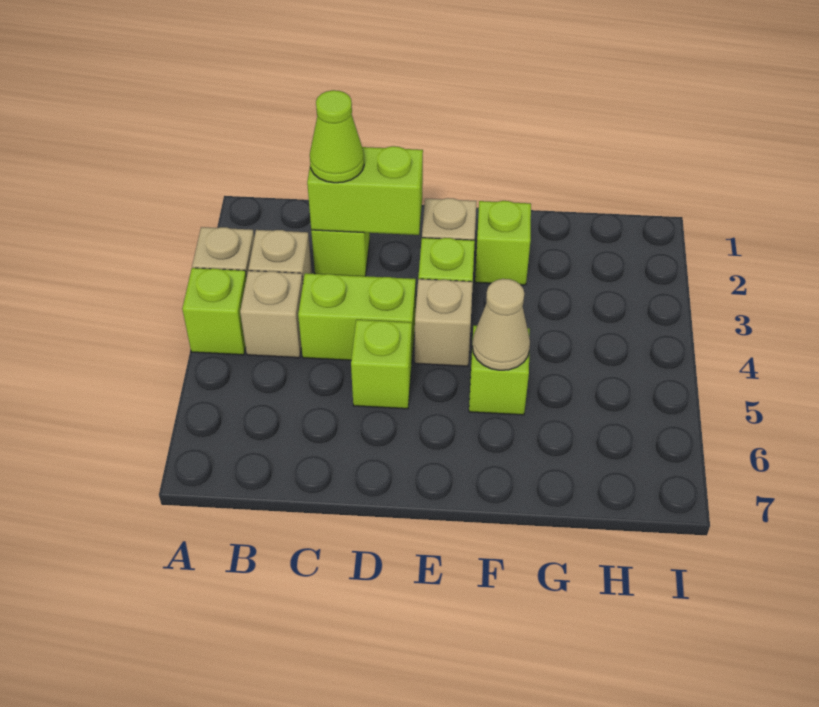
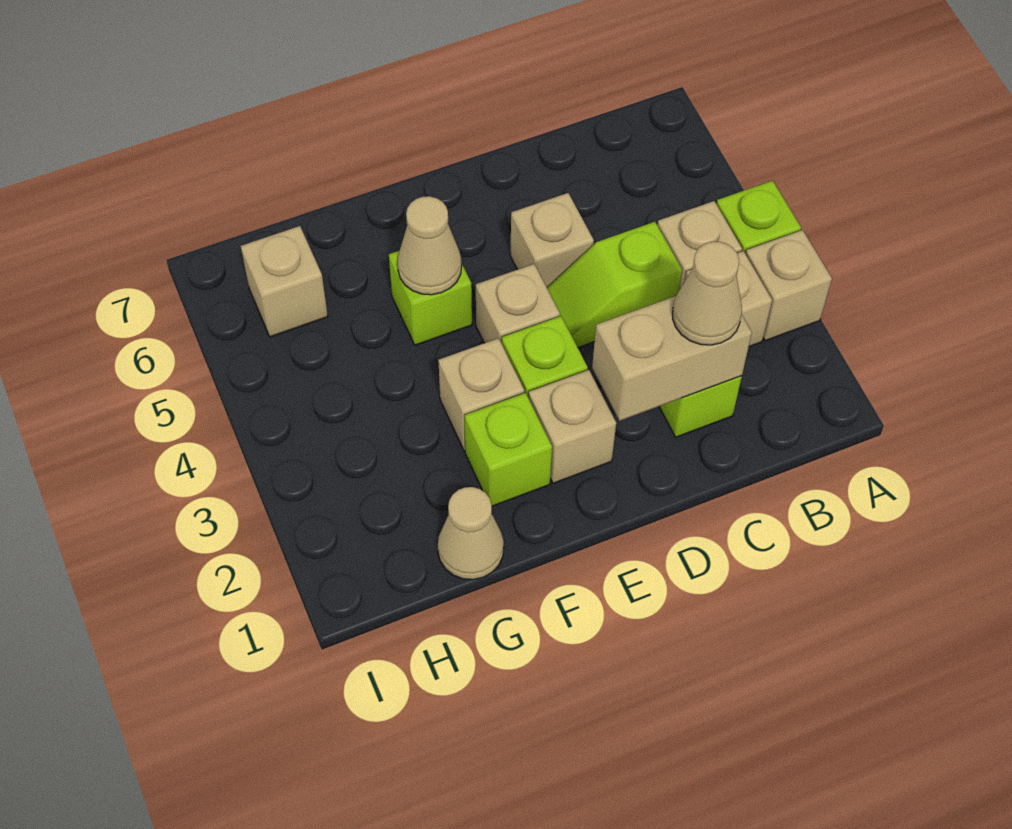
lime 1x2 brick [307,146,423,235] -> tan 1x2 brick [592,296,752,421]
lime 1x1 cone [310,90,364,183] -> tan 1x1 cone [673,242,742,345]
lime 1x2 brick [298,273,416,360] -> lime 1x2 slope [547,222,682,347]
lime 1x1 brick [351,320,412,409] -> tan 1x1 brick [510,193,594,287]
none -> tan 1x1 brick [438,338,524,451]
none -> tan 1x1 cone [438,487,504,580]
none -> tan 1x1 brick [241,226,328,337]

